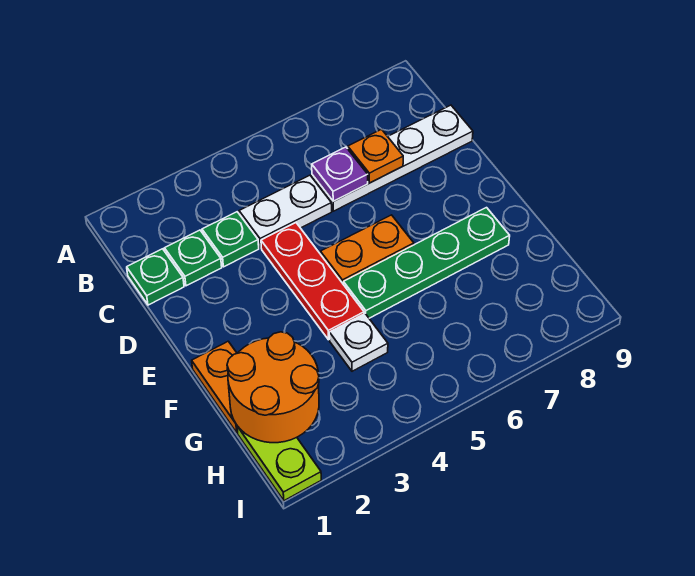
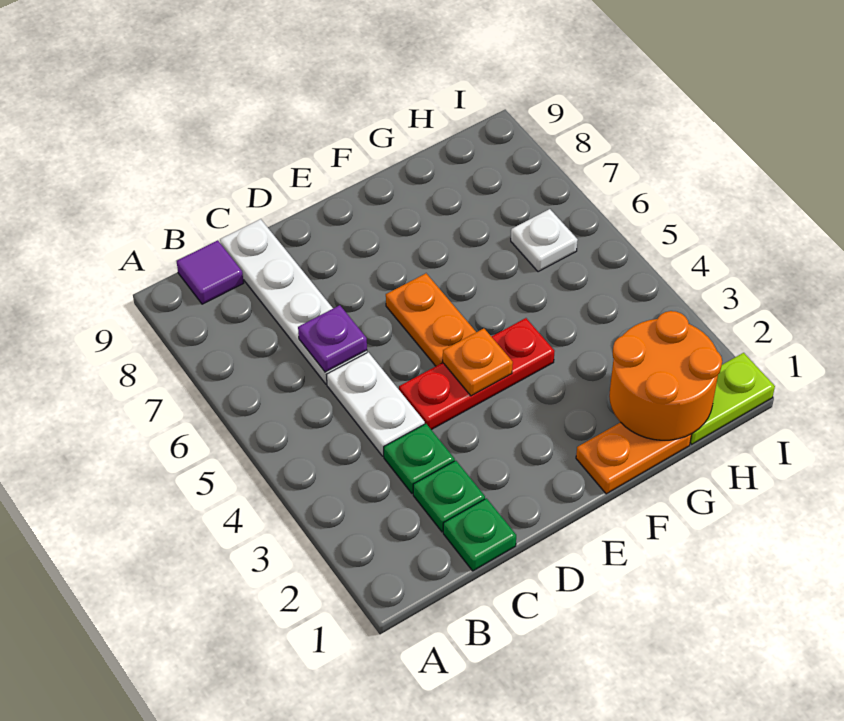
none -> purple 1x1 tile [177,240,244,304]
orange 1x1 plate [348,129,403,183] -> orange 1x1 plate moved to [443,328,513,396]
green 1x4 plate [344,208,510,318] -> none
white 1x1 plate [329,314,388,371] -> white 1x1 plate moved to [511,209,578,272]

